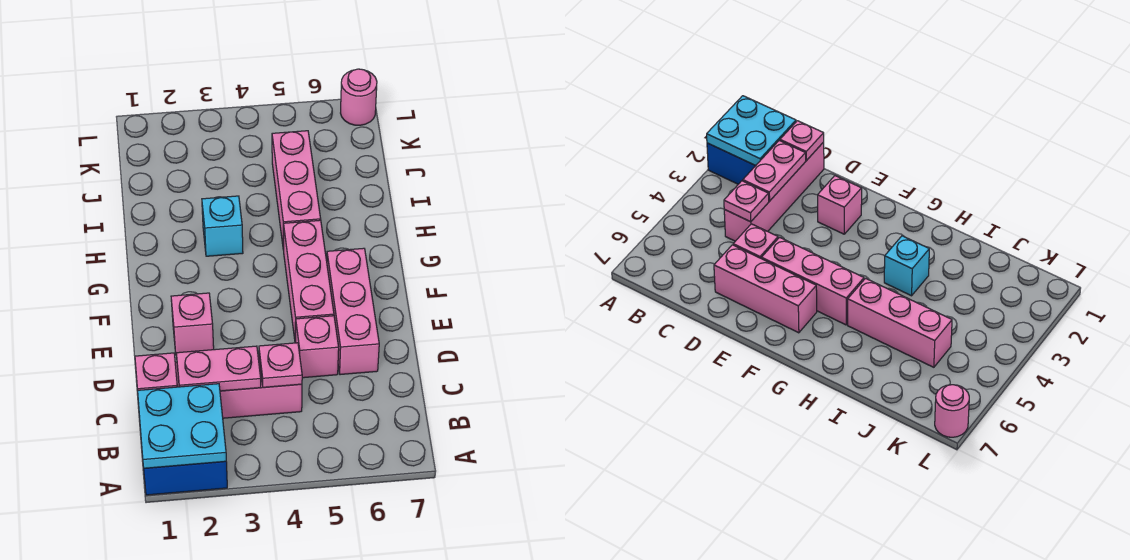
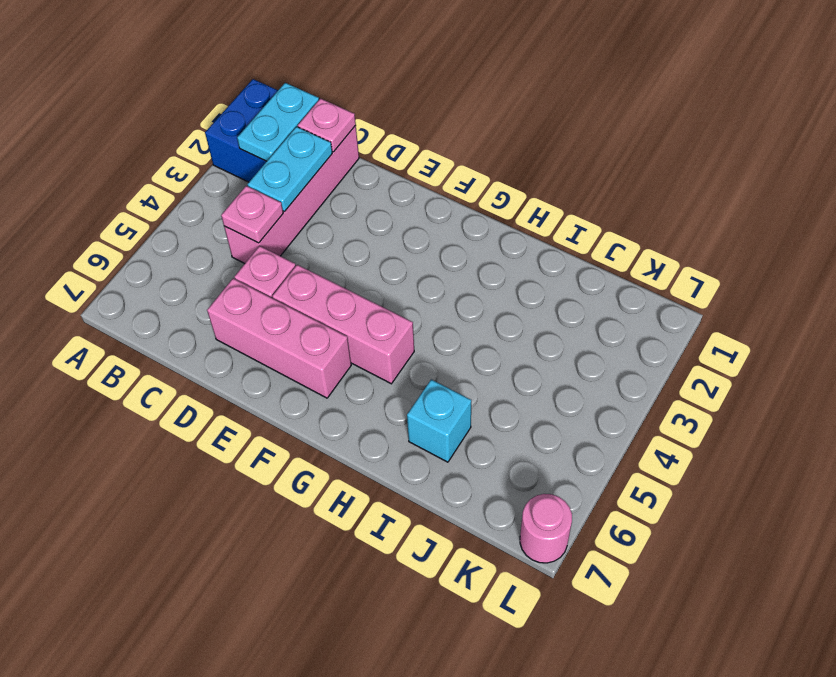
cyan 2x2 plate [138,384,226,468] -> cyan 1x2 plate [237,83,319,161]
pink 1x2 plate [176,346,261,391] -> cyan 1x2 plate [248,127,332,211]
pink 1x1 brick [171,293,214,355] -> none
cyan 1x1 brick [202,196,243,256] -> cyan 1x1 brick moved to [407,379,471,462]
pink 1x3 brick [272,131,321,250] -> none

